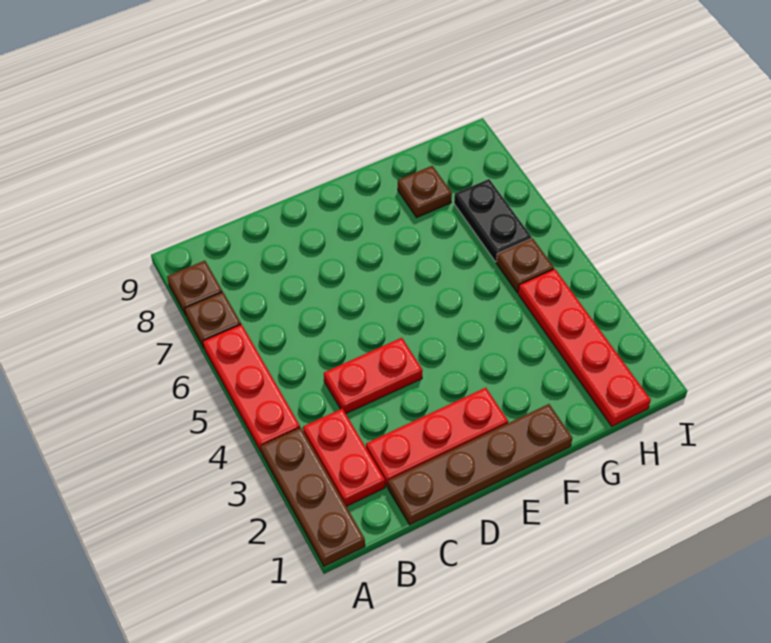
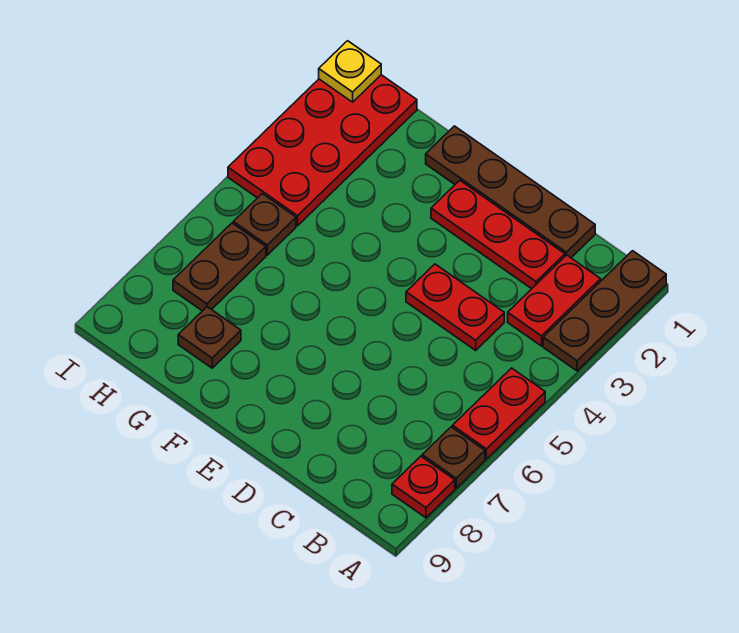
red 1x3 plate [203,324,300,453] -> red 1x2 plate [453,368,545,459]
brown 1x1 plate [167,261,222,315] -> red 1x1 plate [392,456,455,518]
red 1x4 plate [518,269,651,426] -> red 2x4 plate [228,75,417,226]
black 1x2 plate [454,179,531,262] -> brown 1x2 plate [173,223,266,311]
none -> yellow 1x1 plate [319,41,381,102]

